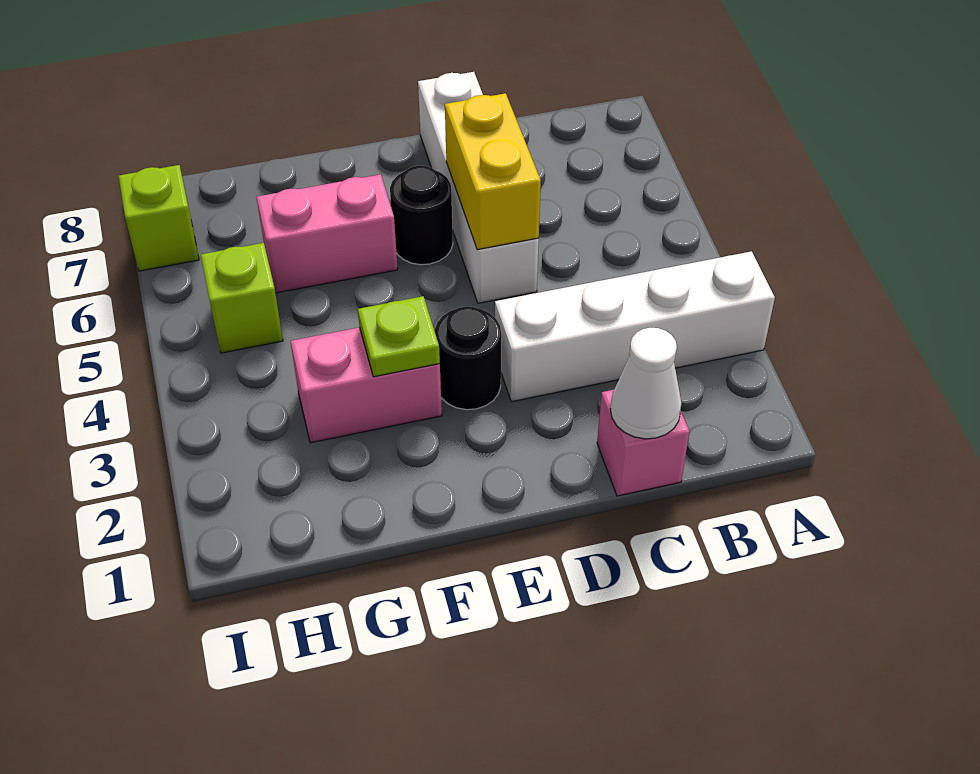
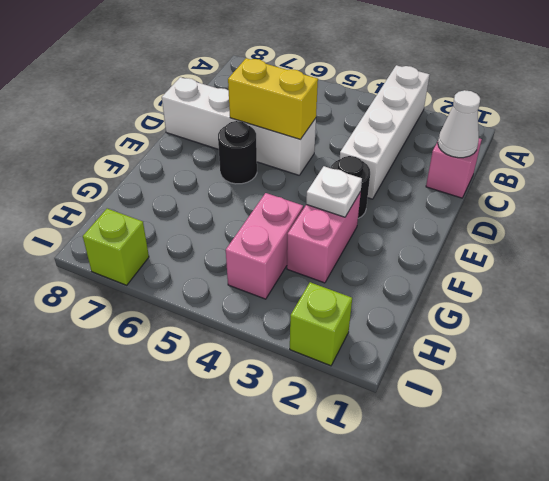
lime 1x1 plate [358,296,440,377] -> white 1x1 plate [306,166,362,217]
pink 1x2 brick [257,174,398,293] -> pink 1x2 brick moved to [226,193,303,299]
lime 1x1 brick [201,243,283,353] -> lime 1x1 brick moved to [290,282,352,366]

